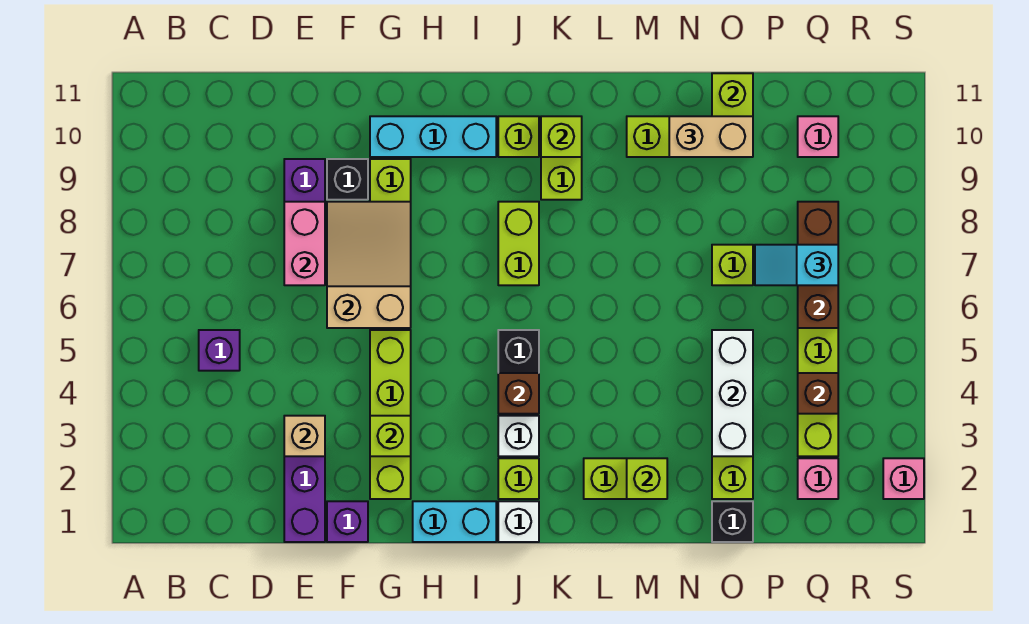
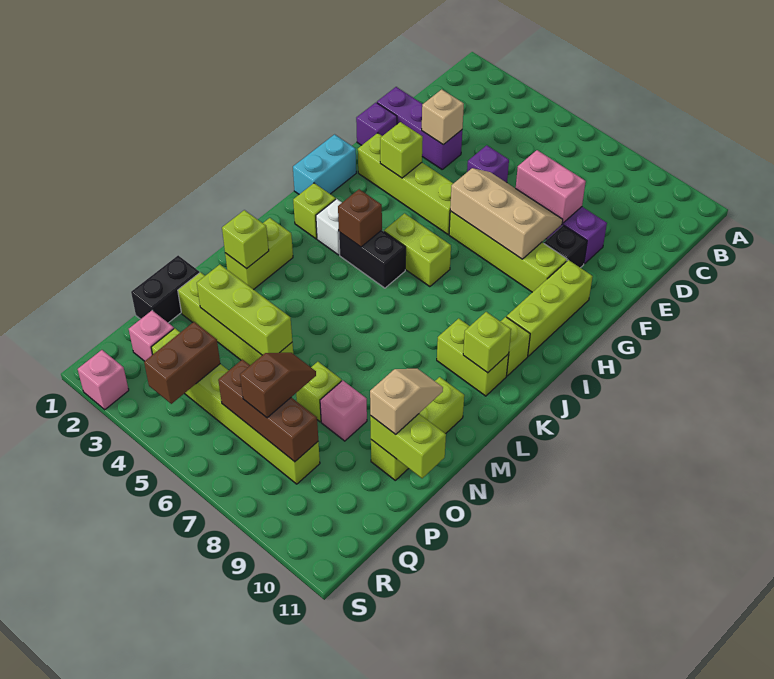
purple 1x1 brick [199,330,240,371] -> purple 1x1 brick moved to [467,145,509,183]
tan 2x3 slope [327,202,411,328] -> tan 2x3 slope turned to [450,168,563,259]
cyan 1x3 brick [370,116,496,157] -> lime 1x3 brick [507,260,593,356]
white 1x1 brick [498,501,539,542] -> none
lime 1x2 brick [498,202,539,285] -> lime 1x2 brick moved to [384,213,451,287]
tan 1x2 brick [669,116,753,157] -> tan 1x2 slope [370,369,443,434]
black 1x1 brick [712,501,753,542] -> black 1x2 brick [131,255,200,323]
white 1x3 brick [712,330,753,456] -> lime 1x3 brick [197,265,292,355]
cyan 1x2 slope [755,245,838,285] -> brown 1x2 slope [240,353,316,418]
brown 1x1 brick [798,373,838,414] -> brown 1x2 brick [144,322,220,404]
pink 1x1 brick [798,116,838,157] -> pink 1x1 brick moved to [320,380,367,441]

